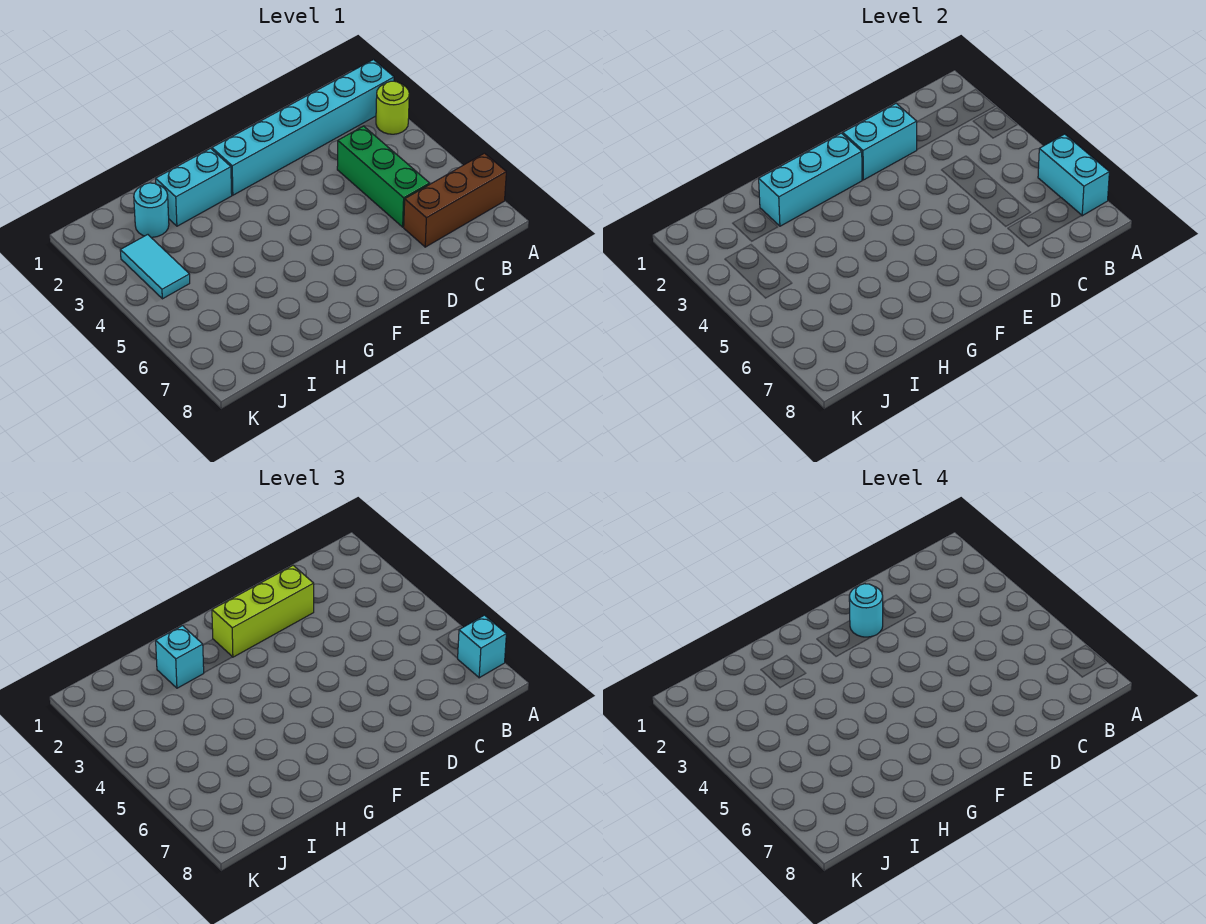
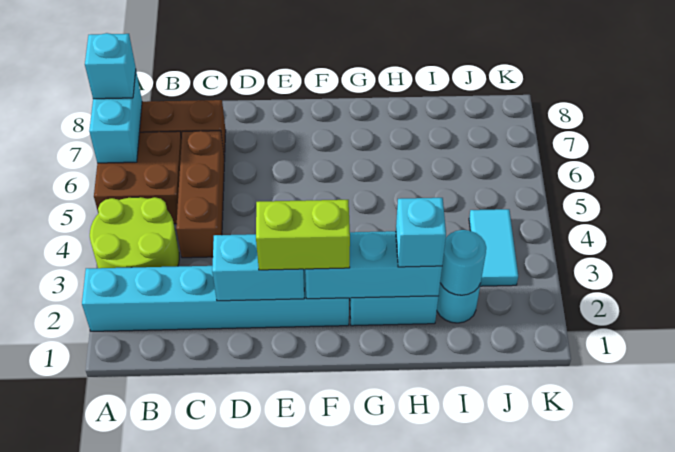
lime 1x1 round brick [376,81,409,134] -> lime 2x2 round brick [90,197,179,268]
none -> brown 2x2 brick [94,131,182,224]
green 1x3 brick [337,126,430,227] -> brown 1x3 brick [176,131,225,258]
lime 1x3 brick [212,566,314,657] -> lime 1x2 brick [256,200,350,270]
cyan 1x1 round brick [849,584,883,637] -> cyan 1x1 round brick moved to [440,230,486,295]

